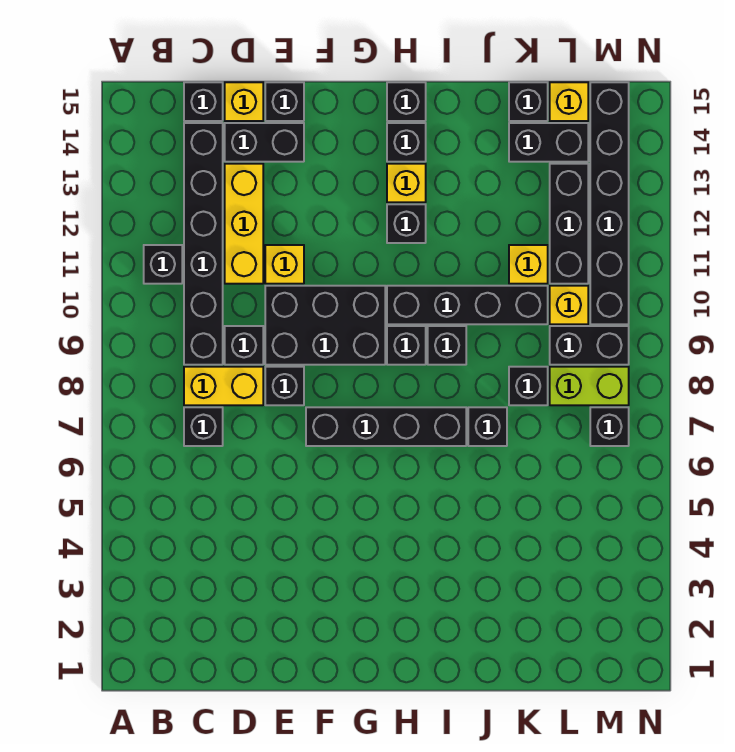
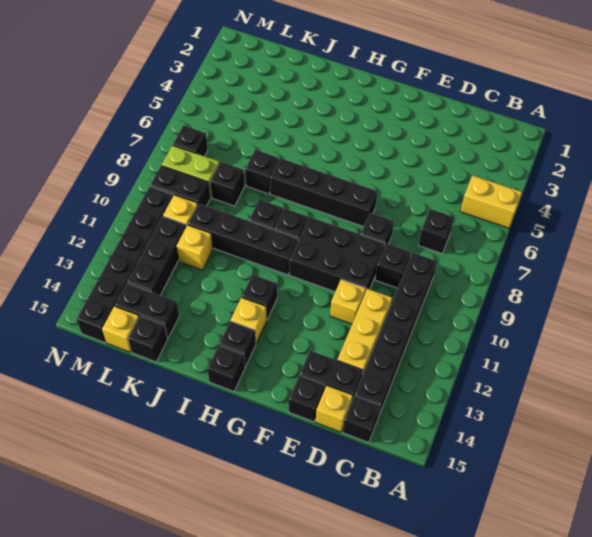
black 1x1 brick [144,245,182,284] -> none
yellow 1x2 brick [184,367,263,405] -> yellow 1x2 brick moved to [460,175,522,228]

